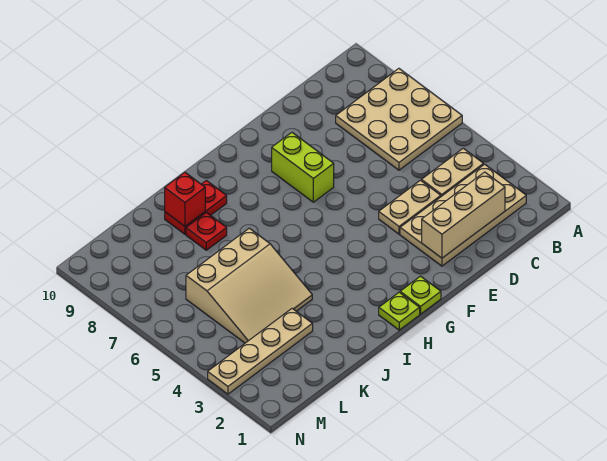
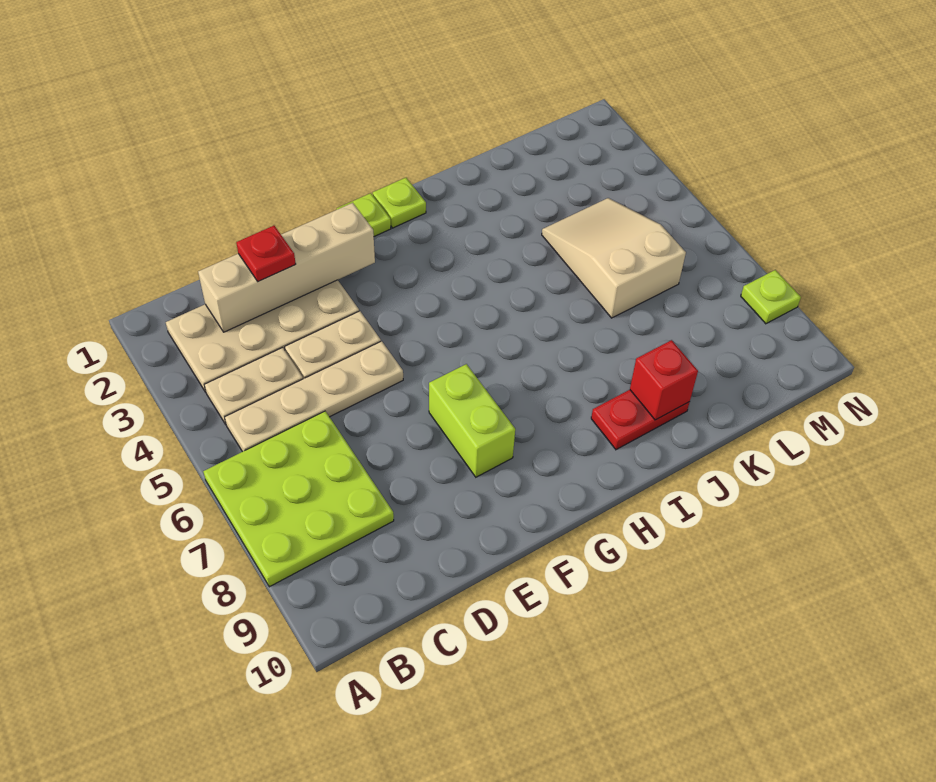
tan 3x3 plate [336,69,462,170] -> lime 3x3 plate [203,411,394,587]
tan 1x3 brick [422,172,505,258] -> tan 1x4 brick [198,203,375,332]
tan 3x3 slope [186,228,312,343] -> tan 2x3 slope [542,198,686,318]
red 1x1 plate [186,212,227,250] -> red 1x1 plate moved to [236,226,296,282]
tan 1x4 plate [208,308,313,394] -> tan 1x4 plate moved to [225,341,403,452]
none -> lime 1x1 plate [741,270,801,324]

